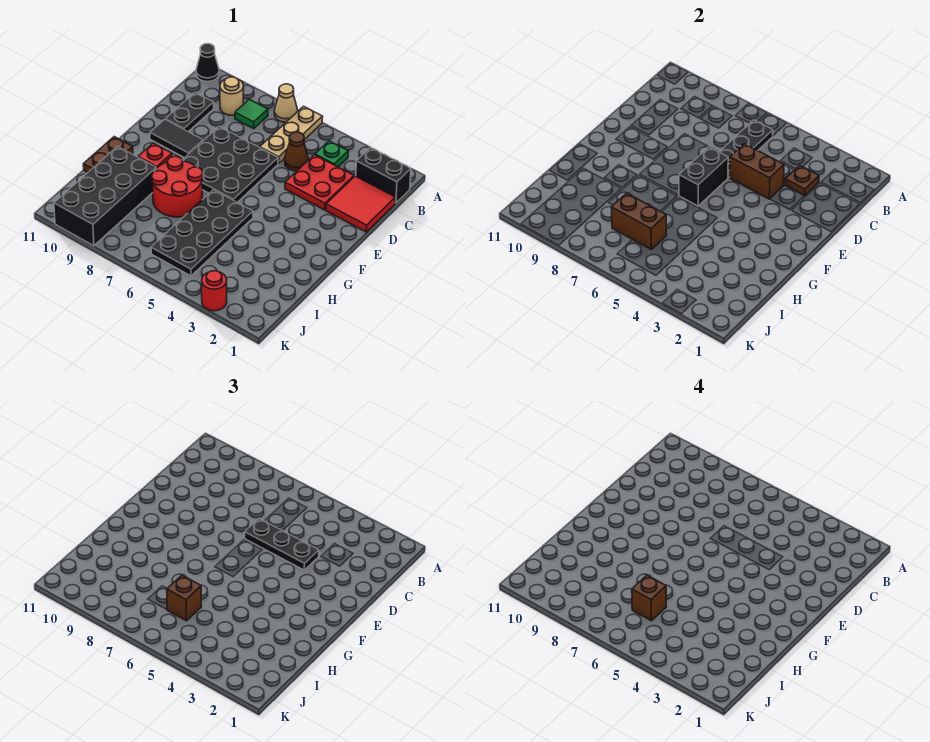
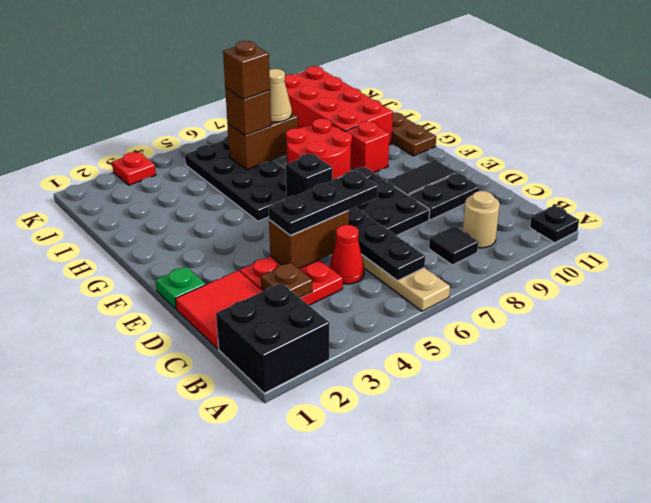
tan 1x1 cone [274,84,298,122] -> tan 1x1 cone moved to [269,69,292,122]
black 1x1 cone [196,44,219,82] -> black 1x1 plate [530,205,579,243]
black 1x2 brick [356,147,411,203] -> black 2x2 brick [216,283,329,393]
green 1x1 plate [315,141,348,167] -> green 1x1 plate moved to [156,267,206,309]
green 1x1 tile [235,99,268,129] -> black 1x1 tile [429,226,478,265]
brown 1x1 cone [285,132,308,171] -> red 1x1 cone [329,225,364,284]
black 1x2 plate [165,93,214,132] -> black 1x2 plate turned to [409,173,480,220]
black 1x2 brick [679,147,728,206] -> black 1x1 brick [286,154,332,197]
black 2x4 brick [54,147,156,246] -> red 2x4 brick [285,66,393,145]
red 1x1 round brick [202,271,227,311] -> red 1x1 plate [112,152,156,185]

